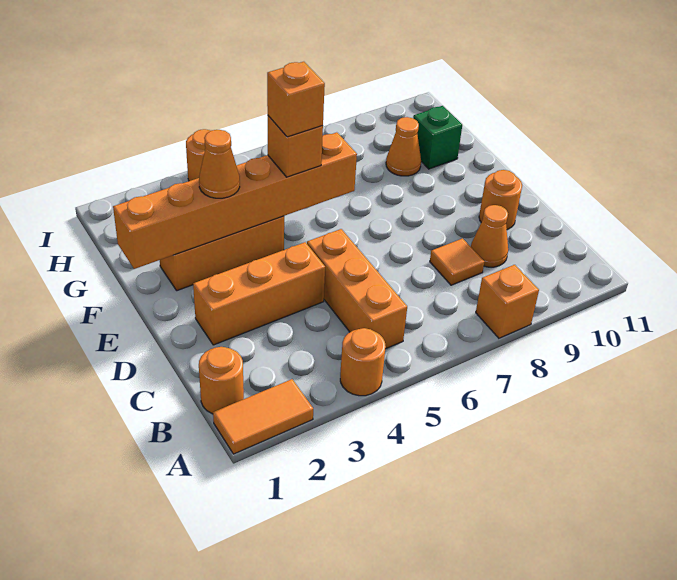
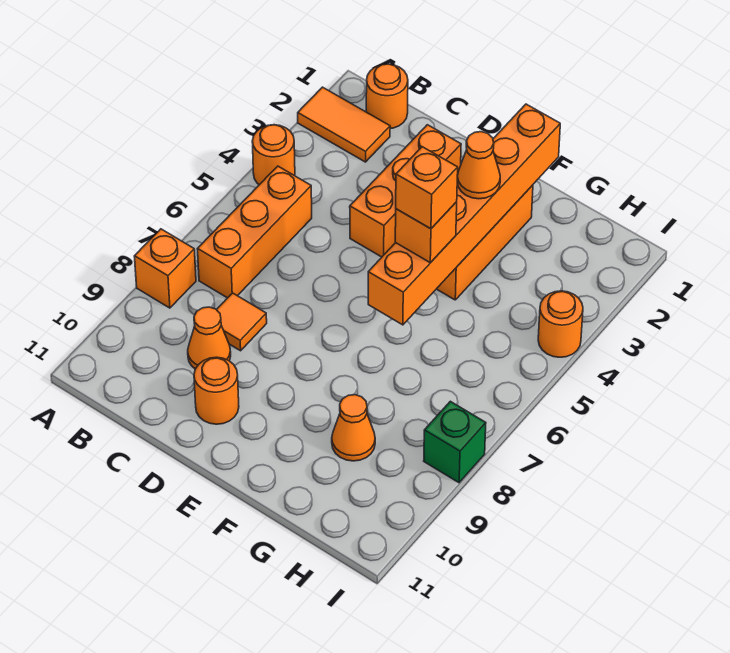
orange 1x2 tile [213,379,313,454] -> orange 1x2 tile turned to [298,87,390,162]
orange 1x3 brick [307,229,407,349] -> orange 1x3 brick turned to [198,166,312,298]
green 1x1 brick [413,106,462,169] -> green 1x1 brick moved to [424,401,486,483]

